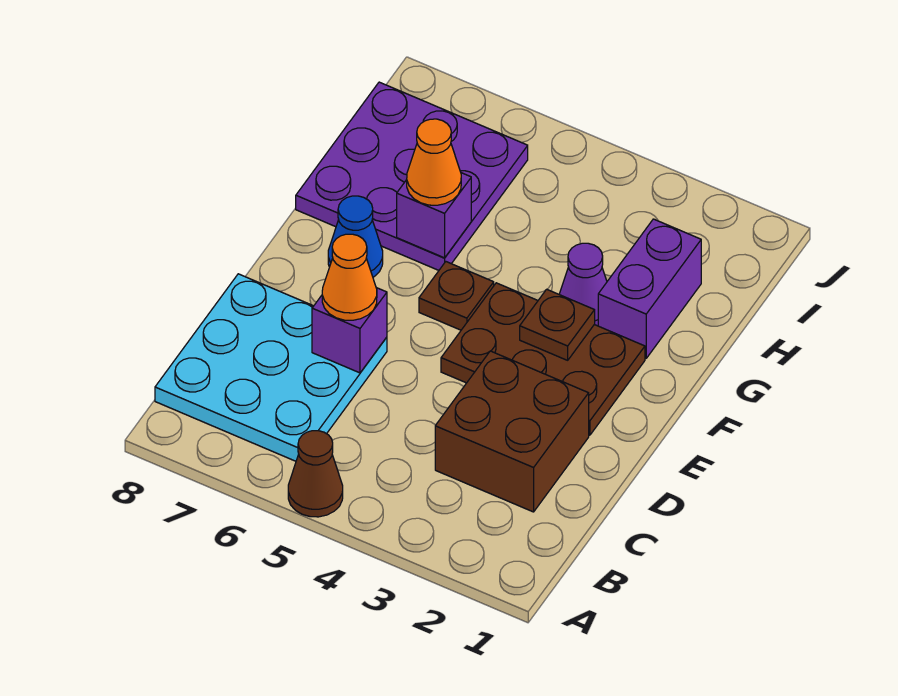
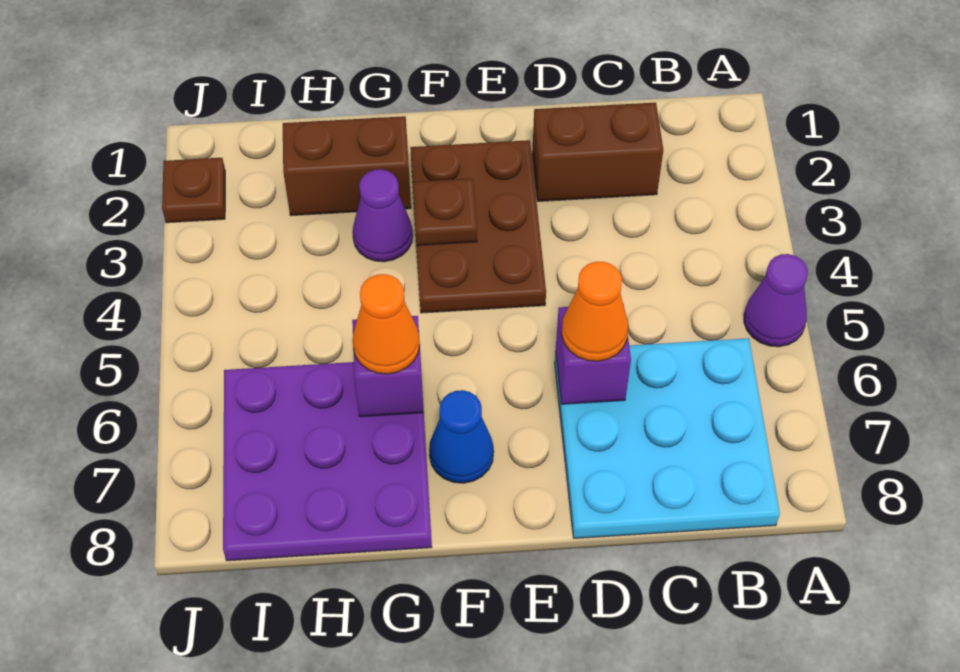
brown 1x1 cone [288,431,343,517] -> purple 1x1 cone [744,254,808,347]
brown 2x2 brick [435,351,589,512] -> brown 1x2 brick [532,102,663,201]
brown 1x1 plate [419,262,494,330] -> brown 1x1 plate moved to [162,158,225,223]
purple 1x2 brick [598,219,701,358] -> brown 1x2 brick [283,116,411,216]

